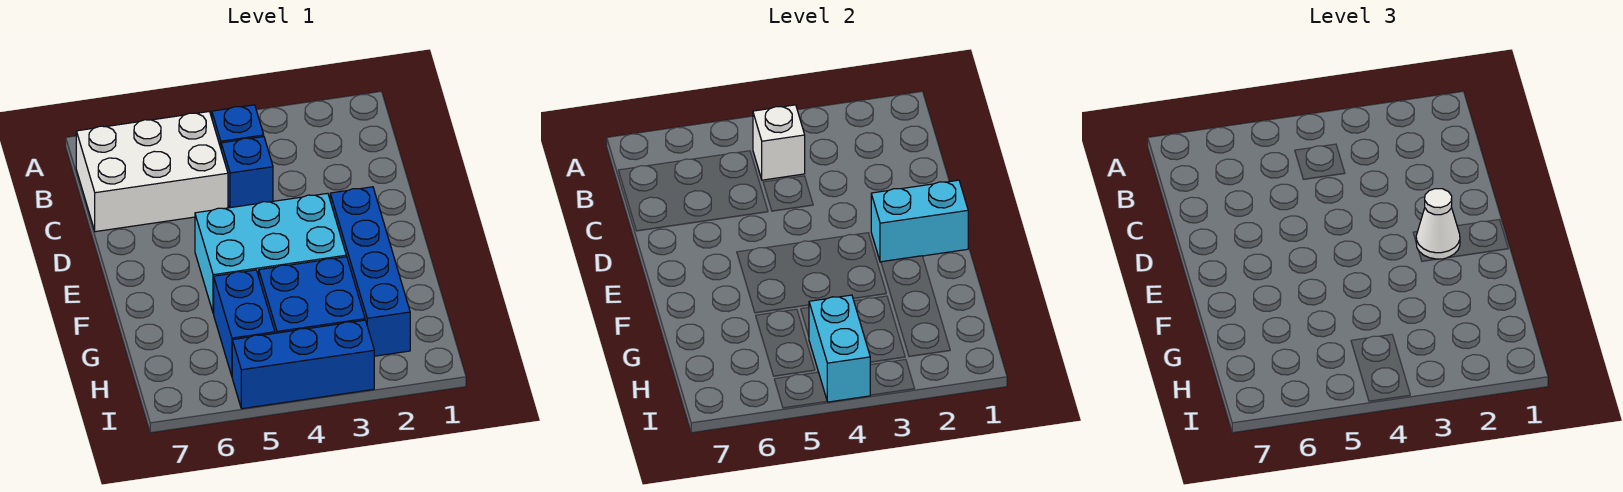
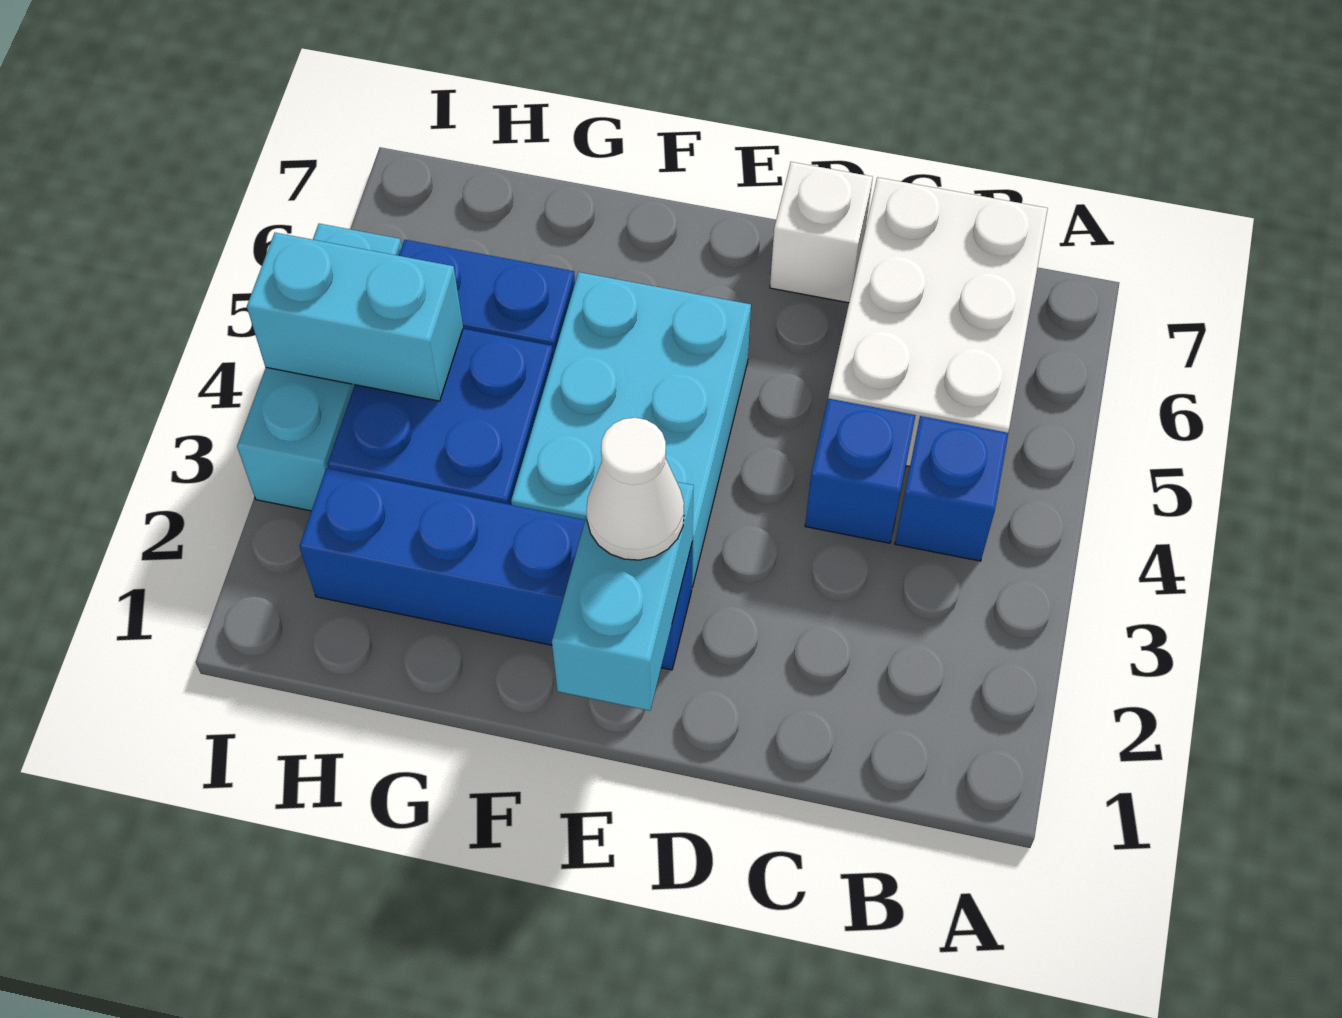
white 1x1 brick [753,105,805,180] -> white 1x1 brick moved to [770,162,873,303]
blue 1x3 brick [232,320,374,409] -> cyan 1x3 brick [237,224,402,511]

